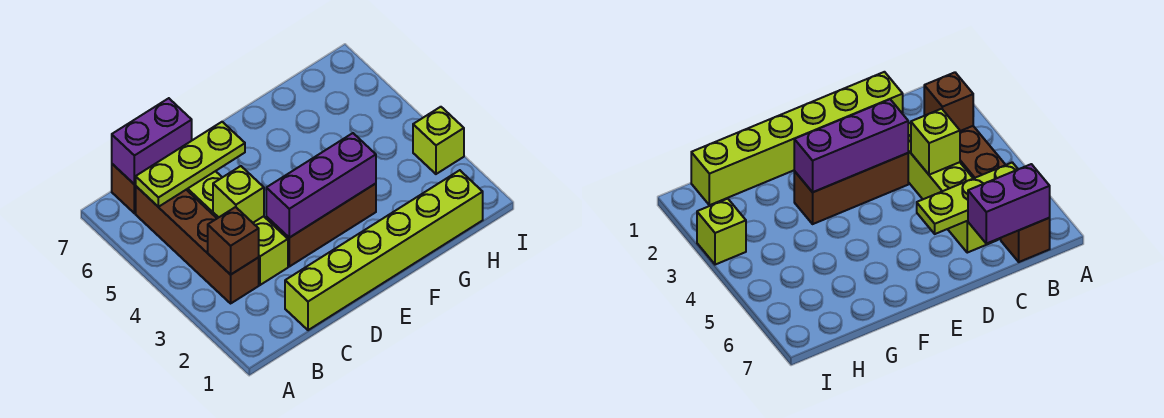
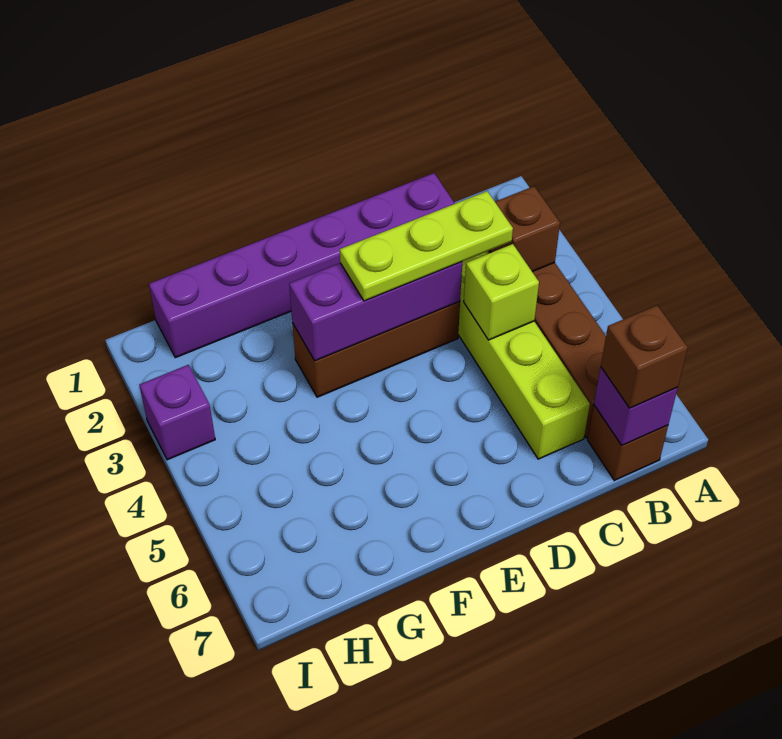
lime 1x3 plate [136,122,245,207] -> lime 1x3 plate moved to [340,191,513,301]
purple 1x2 brick [112,98,192,184] -> purple 1x1 brick [594,367,678,445]
none -> brown 1x1 brick [601,305,688,408]
lime 1x6 brick [285,170,483,330] -> purple 1x6 brick [149,173,455,358]
lime 1x1 brick [413,107,464,174] -> purple 1x1 brick [139,365,215,460]

